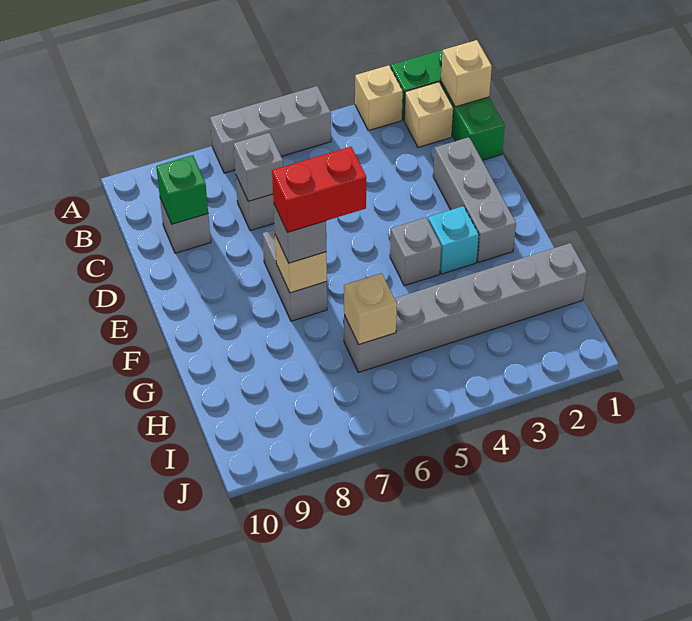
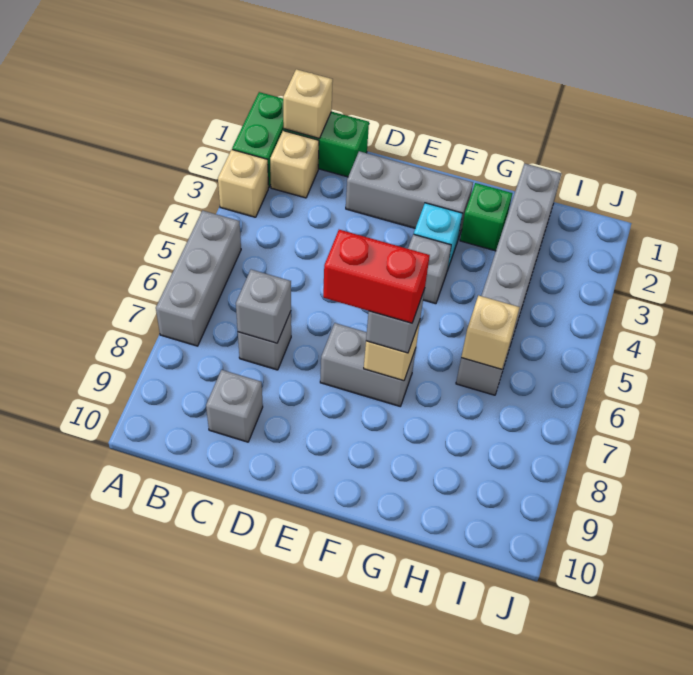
green 1x1 brick [156,155,208,224] -> green 1x1 brick moved to [460,183,513,251]
red 1x2 brick [272,147,366,232] -> red 1x2 brick turned to [323,230,430,323]

